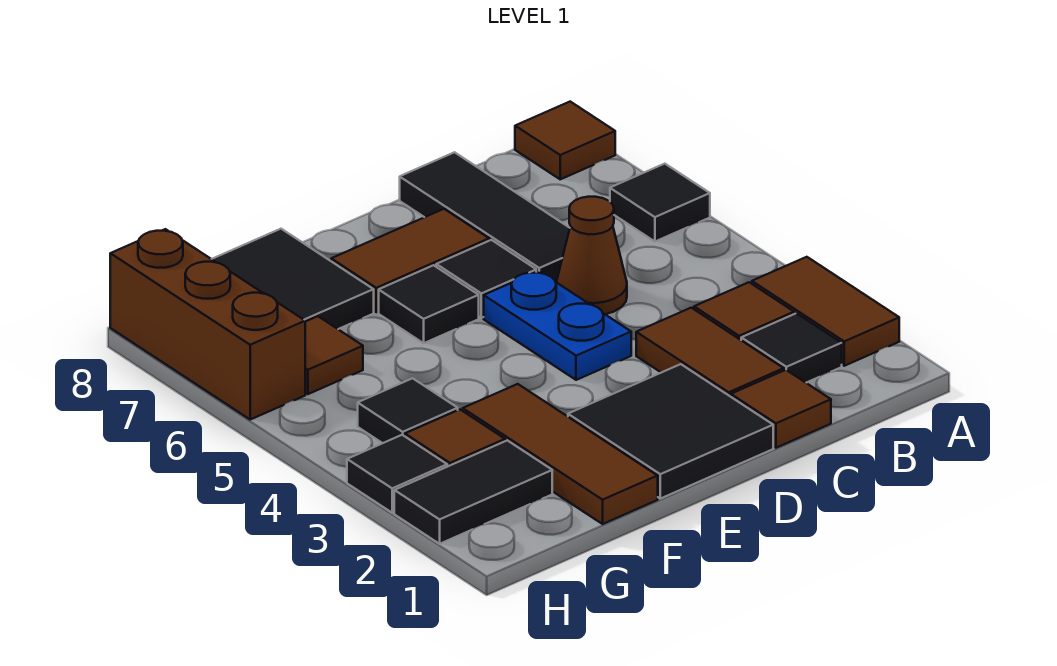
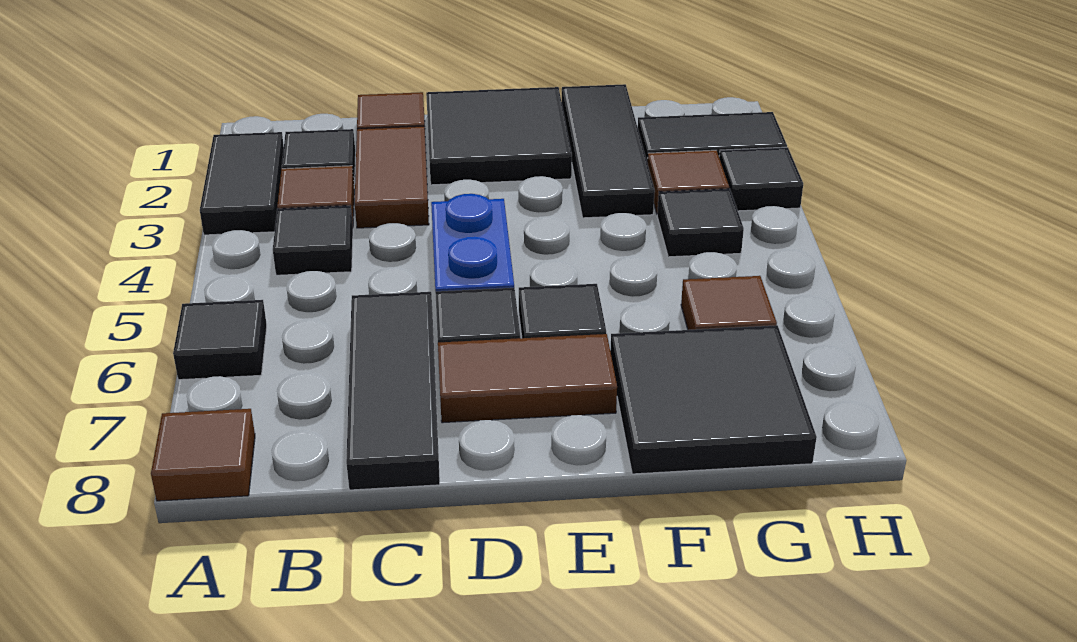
brown 1x2 tile [752,257,899,366] -> black 1x2 tile [200,132,284,235]
none -> black 1x1 tile [273,206,353,275]
brown 1x1 cone [557,197,627,314] -> none
brown 1x3 tile [463,384,658,524] -> black 1x3 tile [562,84,655,218]
brown 1x3 brick [110,229,305,419] -> none

